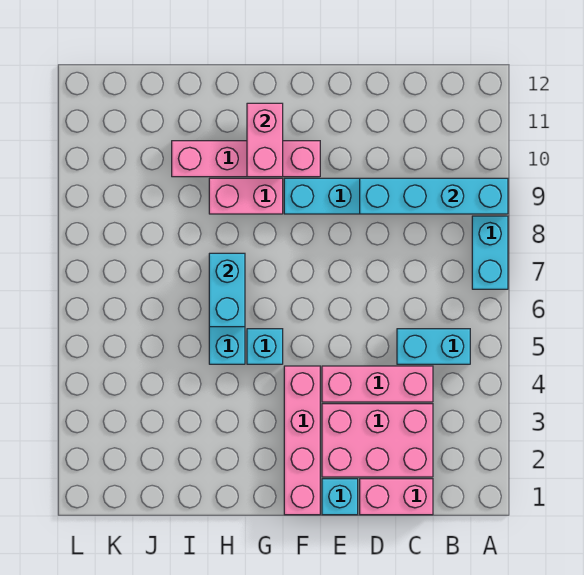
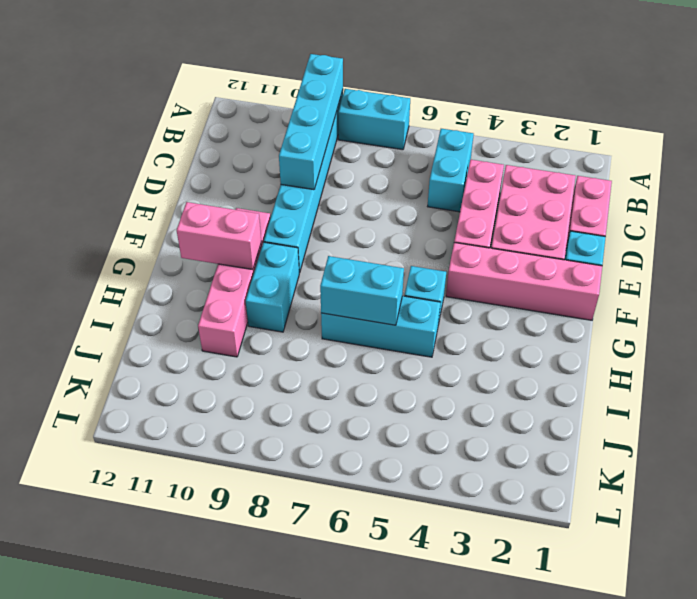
pink 1x2 brick [209,178,283,214] -> cyan 1x2 brick [246,242,299,332]

